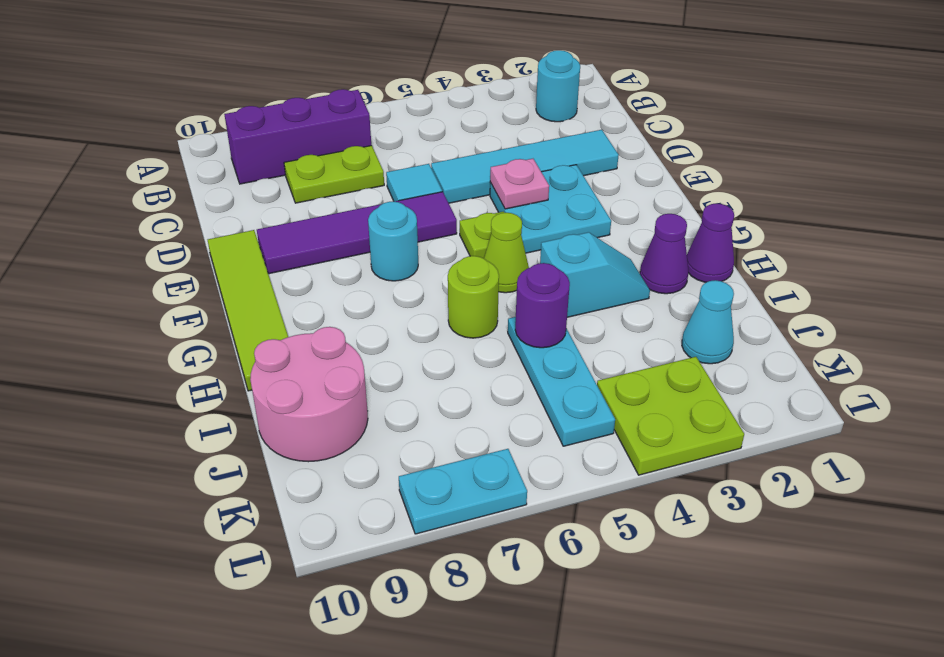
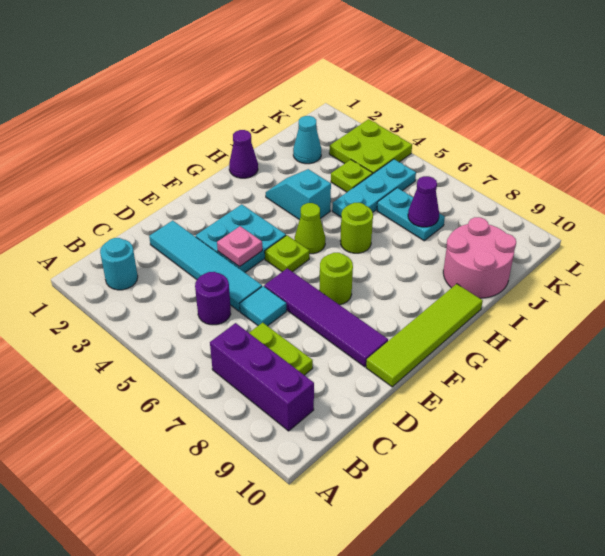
cyan 1x1 round brick [368,201,418,281] -> lime 1x1 round brick [319,253,353,305]
purple 1x1 cone [640,214,688,294] -> purple 1x1 cone moved to [408,176,439,227]
purple 1x1 round brick [515,263,570,348] -> purple 1x1 round brick moved to [195,272,231,325]
none -> lime 1x1 plate [331,160,372,192]
cyan 1x2 plate [399,449,527,534] -> cyan 1x2 plate moved to [377,188,445,241]

